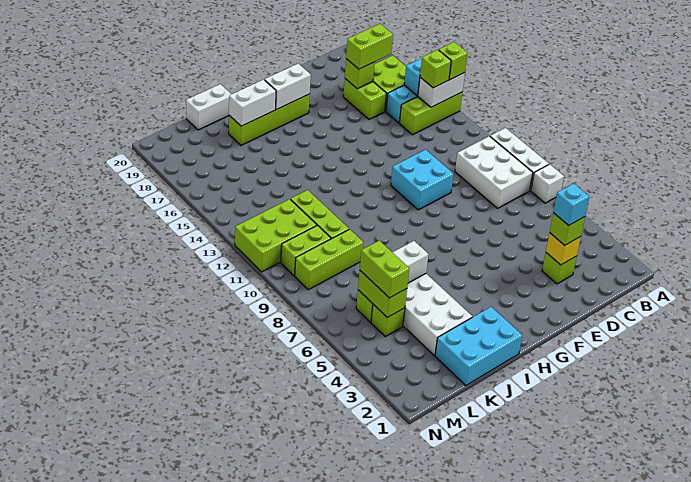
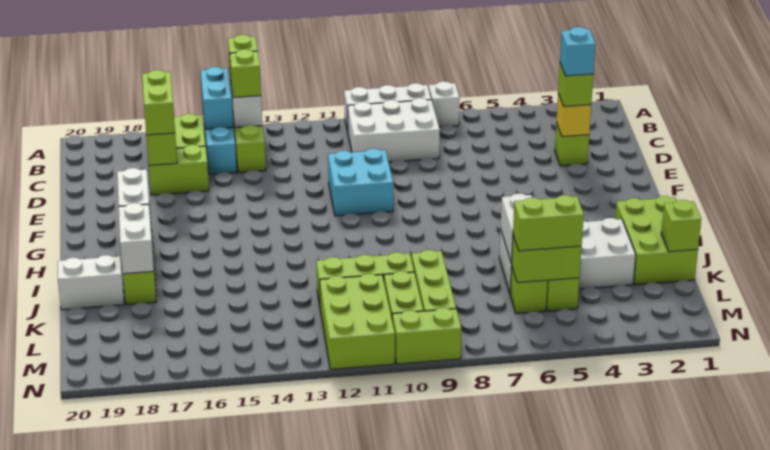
cyan 2x3 brick [435,307,522,386] -> lime 2x3 brick [615,196,698,285]
white 1x2 brick [186,84,231,130] -> white 1x2 brick turned to [58,255,124,310]
none -> lime 1x1 brick [661,200,701,252]
none -> lime 1x2 brick [392,308,461,364]

